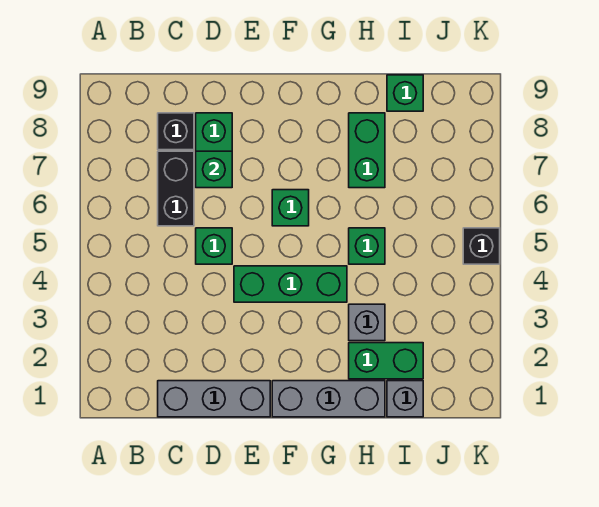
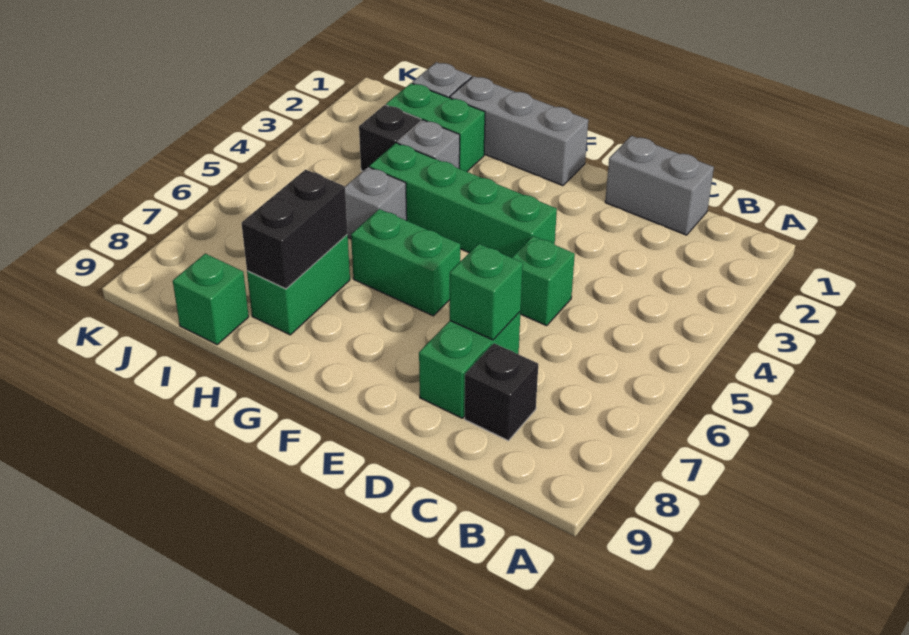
grey 1x3 brick [158,381,270,417] -> grey 1x2 brick [605,136,714,235]
black 1x2 brick [158,151,194,226] -> black 1x2 brick moved to [242,170,348,289]
green 1x3 brick [234,266,347,302] -> green 1x4 brick [369,143,557,258]
green 1x1 brick [272,190,309,226] -> green 1x2 brick [351,209,460,316]
green 1x1 brick [349,228,385,264] -> grey 1x1 brick [345,167,407,239]
black 1x1 brick [463,228,500,264] -> black 1x1 brick moved to [359,105,421,171]

